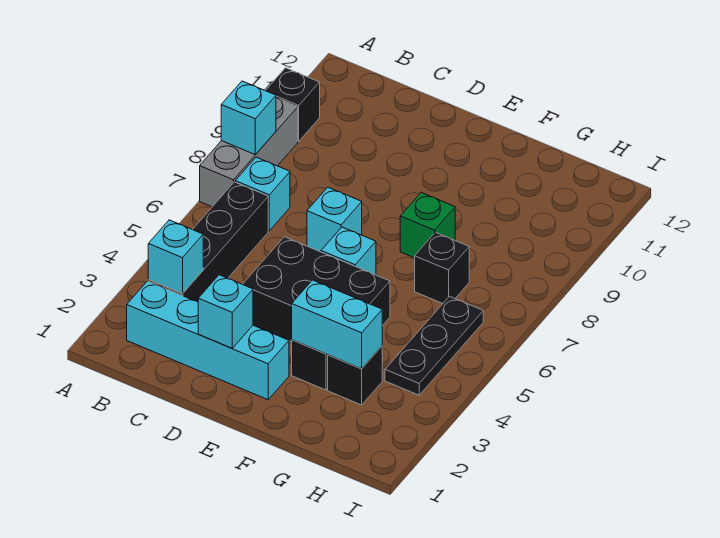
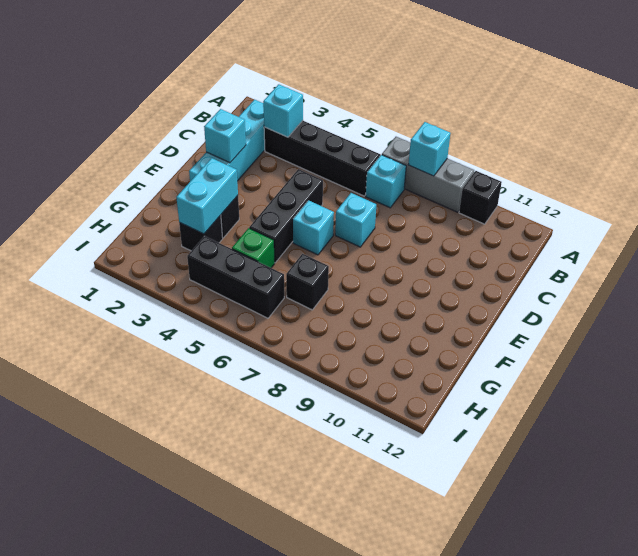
black 2x3 brick [243,237,390,342] -> black 1x3 brick [249,169,323,263]
green 1x1 brick [400,193,455,258] -> green 1x1 brick moved to [232,228,275,268]
black 1x3 plate [385,296,483,395] -> black 1x3 brick [187,236,284,318]

